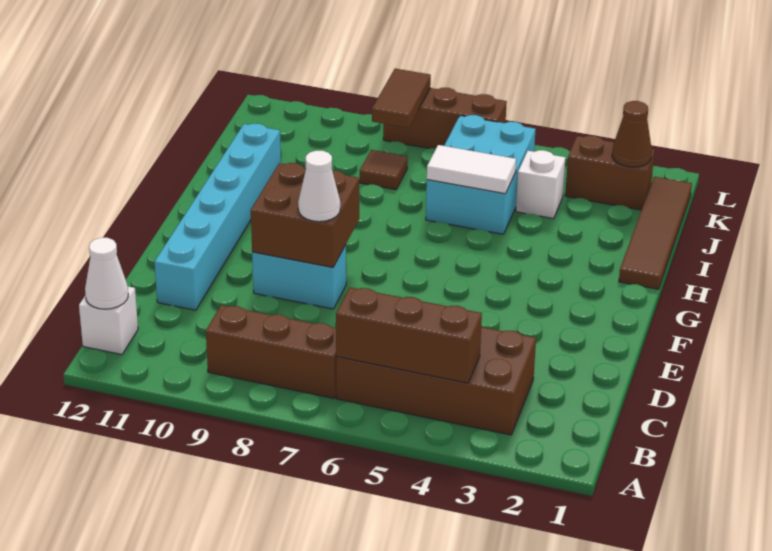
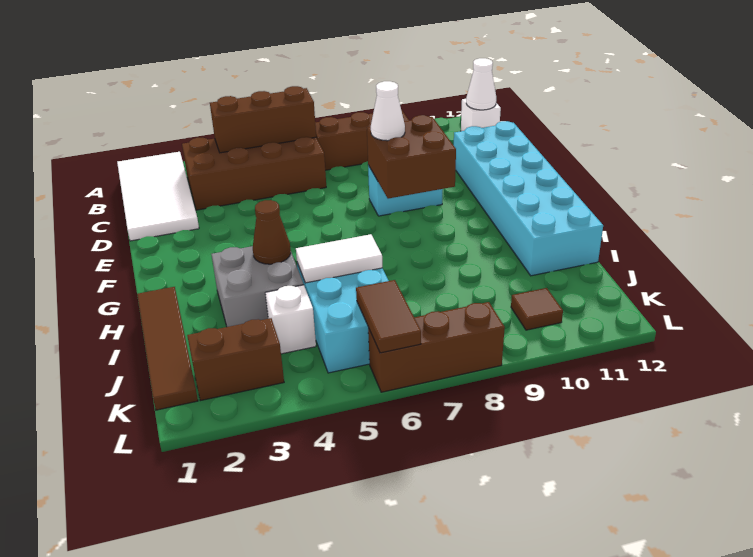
none -> white 2x4 tile [117,152,199,241]
cyan 1x6 brick [155,124,281,310] -> cyan 2x6 brick [454,121,603,276]
none -> grey 2x2 brick [211,246,304,327]
brown 1x1 tile [360,150,408,190] -> brown 1x1 tile moved to [511,288,563,330]
brown 1x1 cone [612,101,652,167] -> brown 1x1 cone moved to [253,200,291,264]
brown 1x2 tile [372,69,431,128] -> brown 1x2 tile moved to [356,280,421,353]

